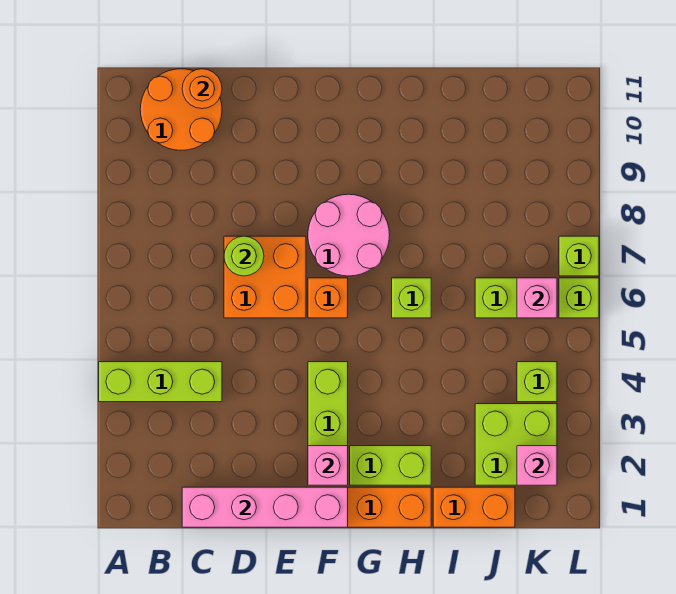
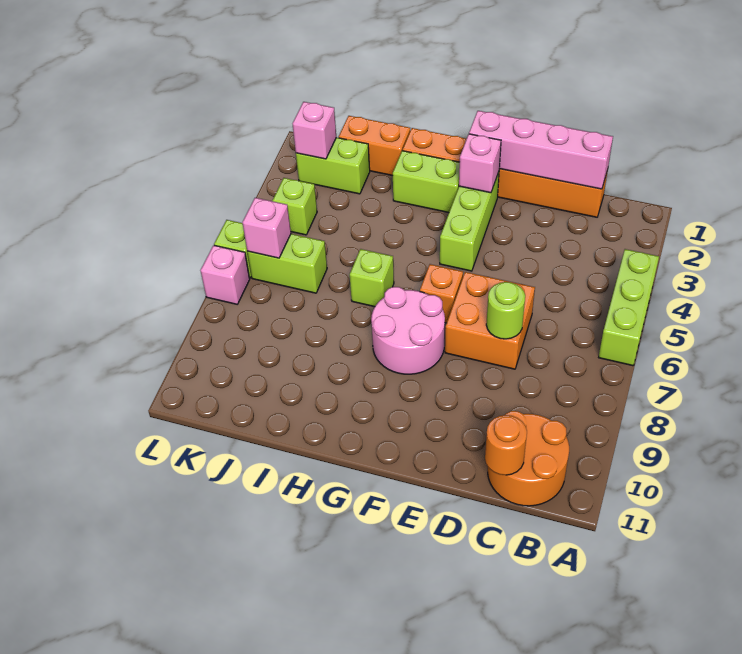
lime 1x3 brick [99,362,222,402] -> lime 1x3 brick turned to [599,249,659,366]
lime 2x2 brick [475,404,557,485] -> lime 1x2 brick [296,138,370,194]
lime 1x1 brick [559,236,599,276] -> pink 1x1 brick [201,245,250,304]

